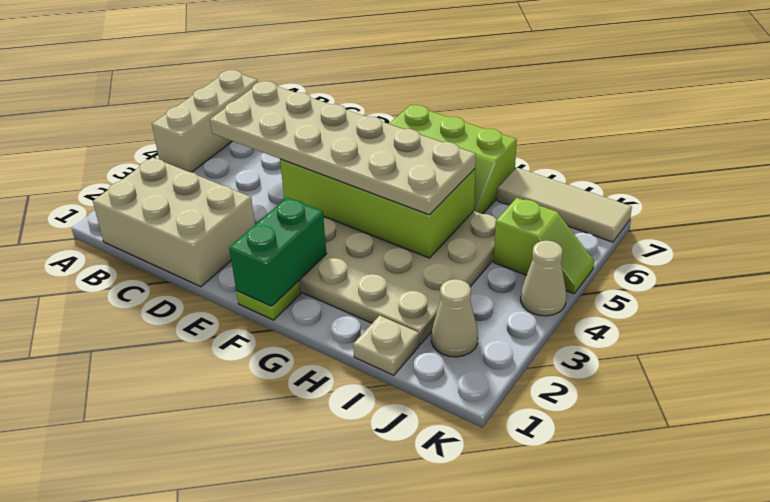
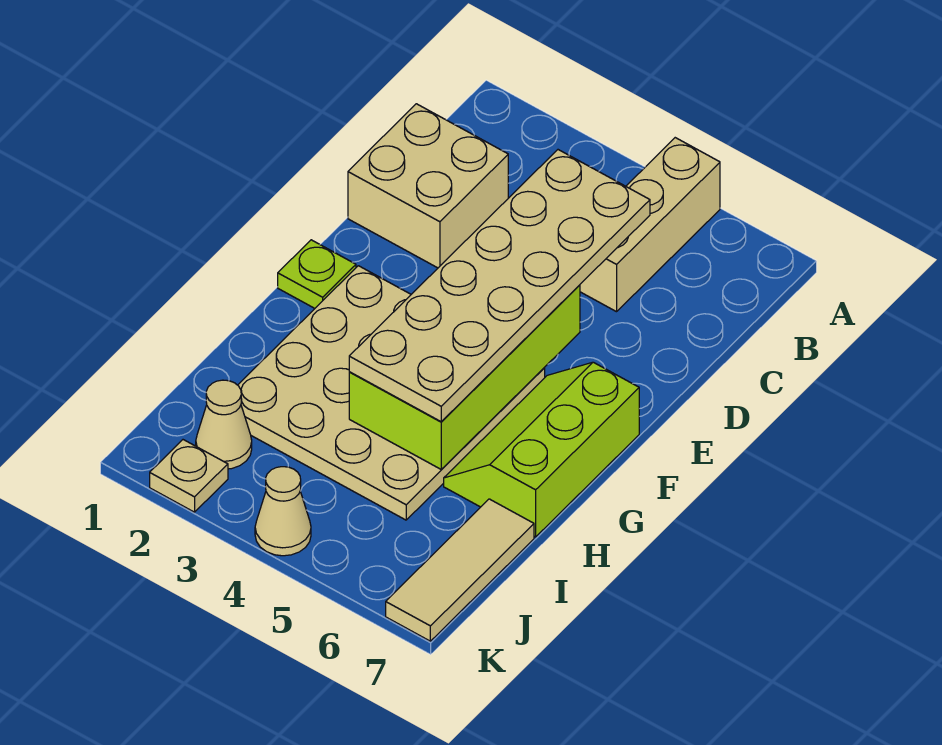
tan 1x3 brick [152,70,258,172] -> tan 1x3 brick turned to [580,138,720,312]
tan 2x3 brick [93,158,255,287] -> tan 2x2 brick [348,104,508,268]
green 1x2 brick [229,197,327,306] -> none
tan 1x1 plate [353,316,419,375] -> tan 1x1 plate moved to [150,440,228,512]
lime 1x2 slope [494,198,594,294] -> none

